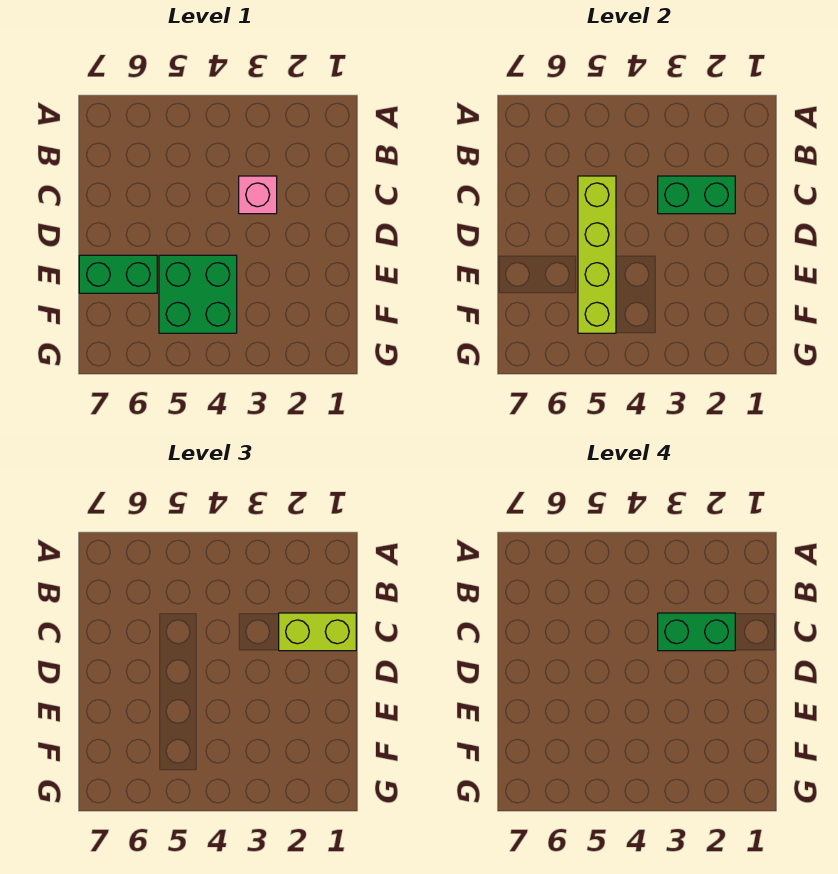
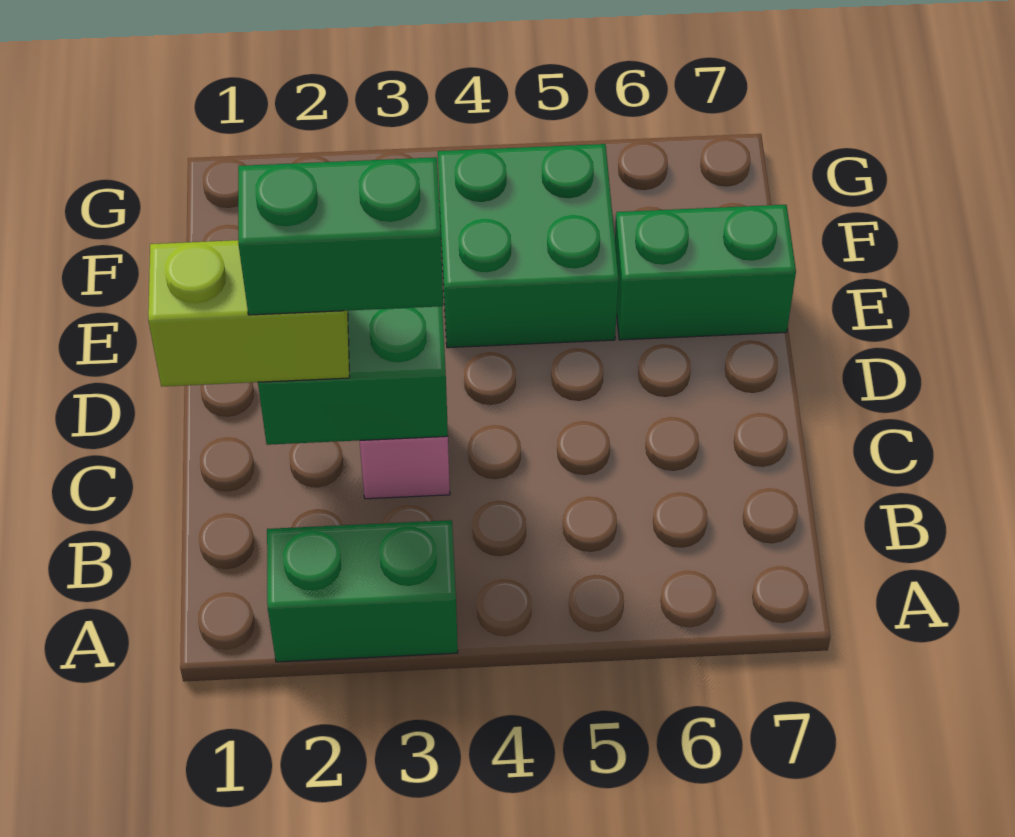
none -> green 1x2 brick [267,520,458,662]
lime 1x4 brick [578,176,616,333] -> none

